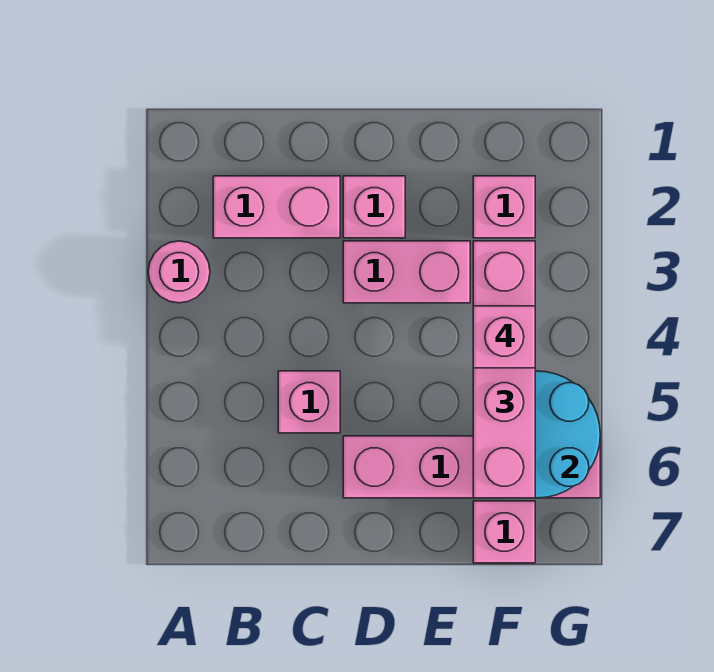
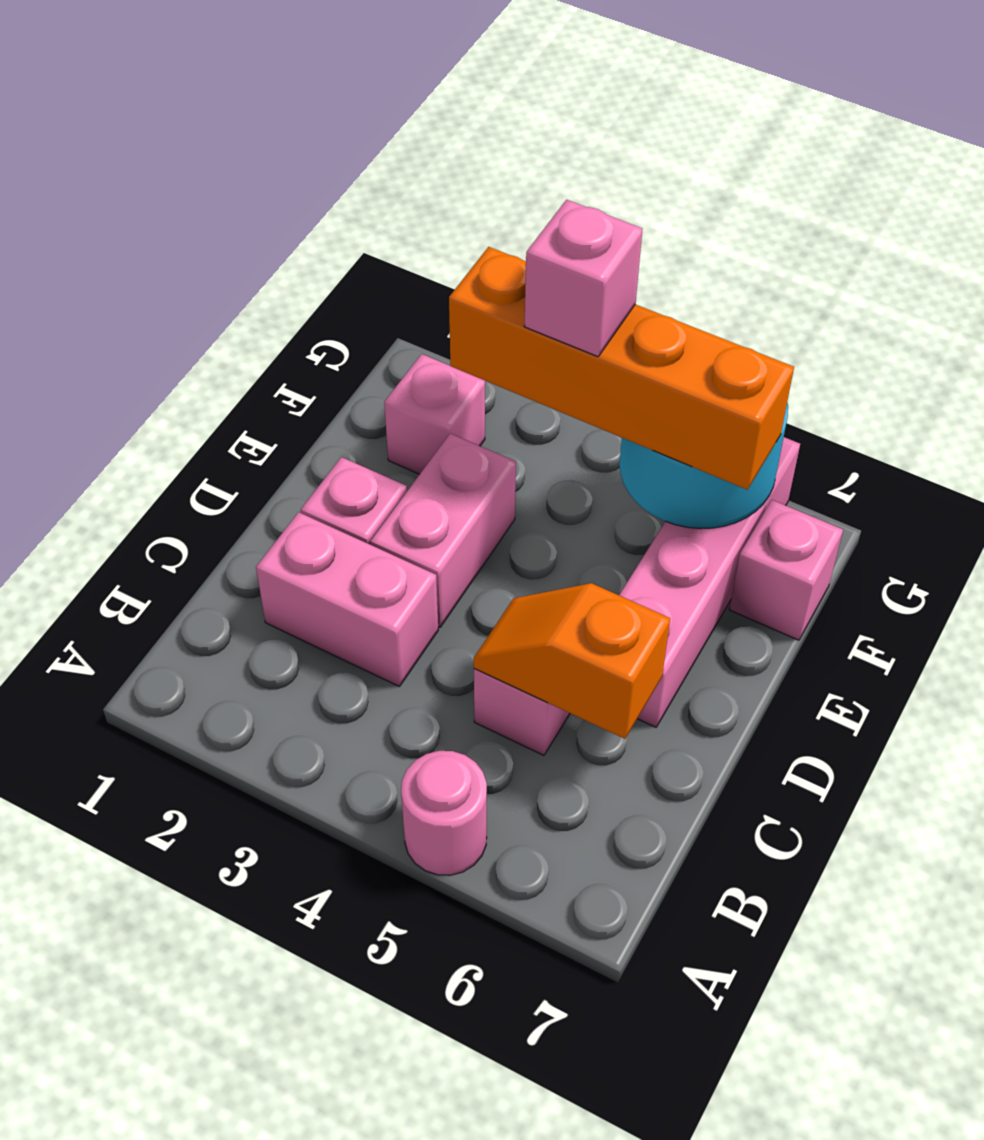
pink 1x1 round brick [148,241,210,303] -> pink 1x1 round brick moved to [401,751,487,875]
pink 1x2 brick [213,176,340,238] -> pink 1x2 brick turned to [256,512,438,687]
none -> orange 1x2 slope [474,583,670,739]
pink 1x4 brick [473,241,535,498] -> orange 1x4 brick [449,247,794,490]

